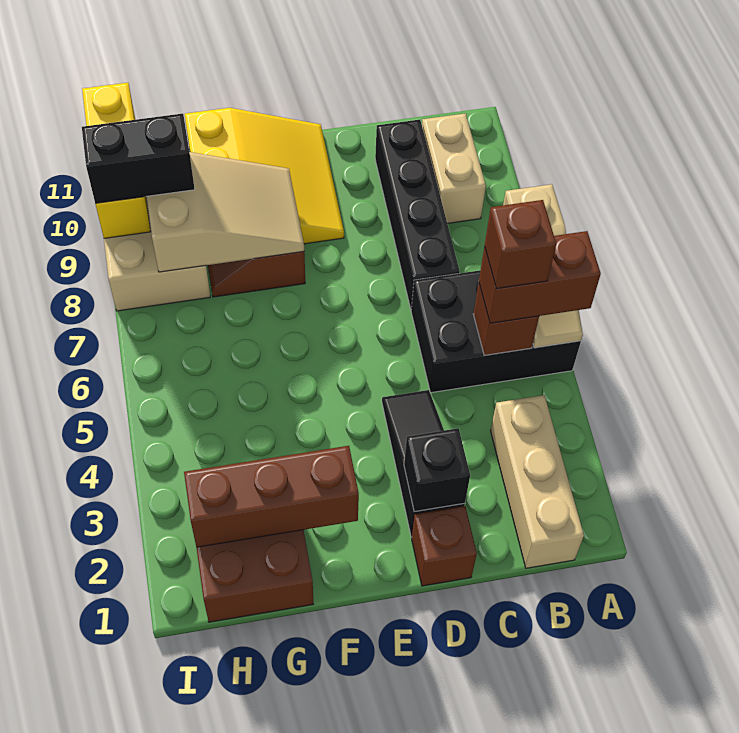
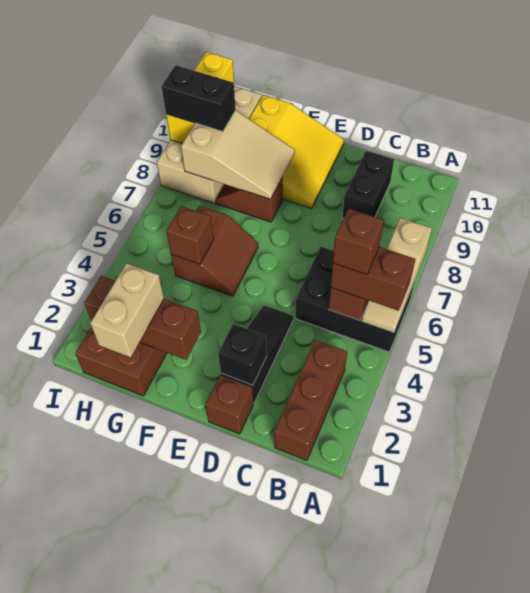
tan 1x3 brick [491,395,584,568] -> brown 1x3 brick [274,340,347,460]
tan 1x2 brick [422,114,486,223] -> tan 1x2 brick moved to [90,263,164,357]
black 1x4 brick [375,120,460,309] -> black 1x2 brick [342,151,394,219]
none -> brown 2x2 slope [171,206,258,296]
none -> brown 1x1 brick [167,206,214,264]

